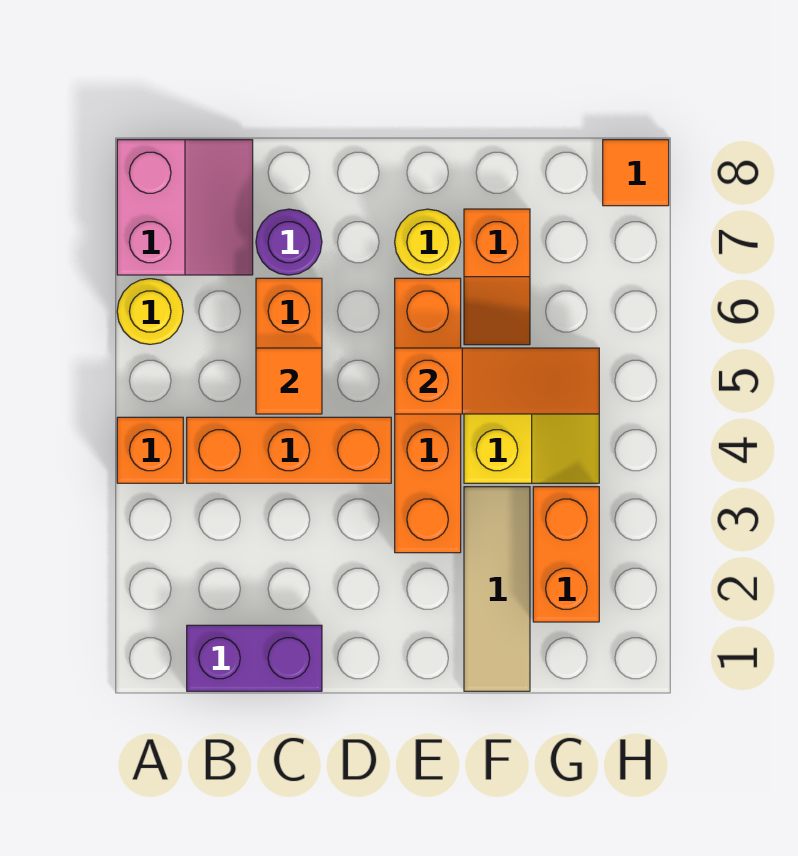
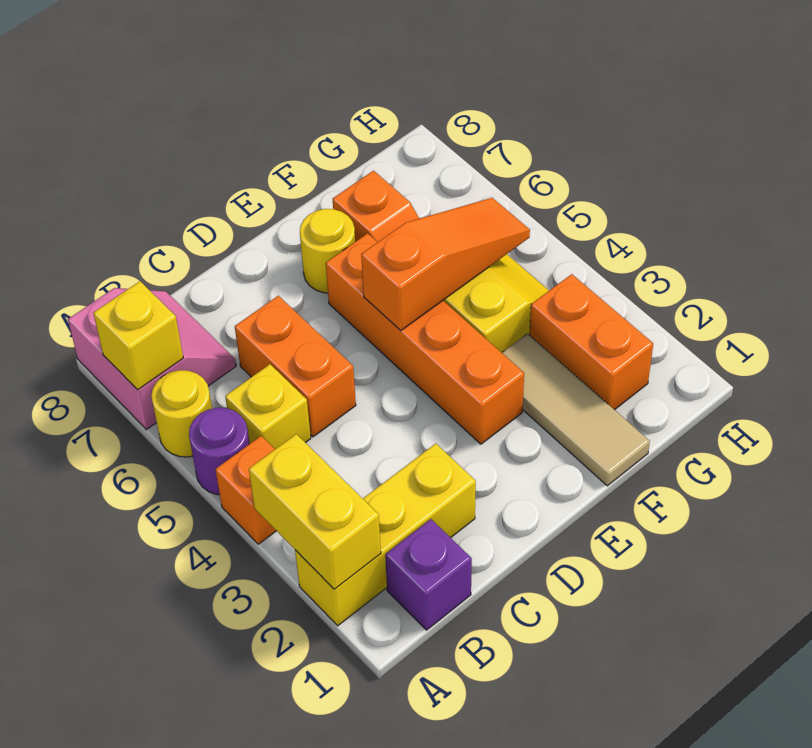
none -> yellow 1x3 brick [295,444,476,626]
none -> yellow 1x2 brick [249,434,381,589]
none -> yellow 1x1 brick [93,281,183,390]
purple 1x2 brick [187,625,322,691] -> purple 1x1 brick [385,519,472,630]
orange 1x3 brick [187,417,391,483] -> none
none -> yellow 1x1 brick [225,364,311,449]
orange 1x1 tile [256,348,322,414] -> none
purple 1x1 round brick [256,209,322,275] -> purple 1x1 round brick moved to [189,408,250,495]
orange 1x1 tile [603,140,669,206] -> none

